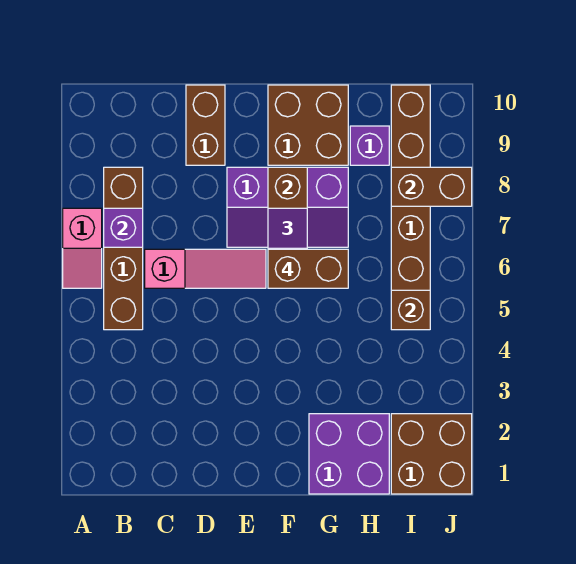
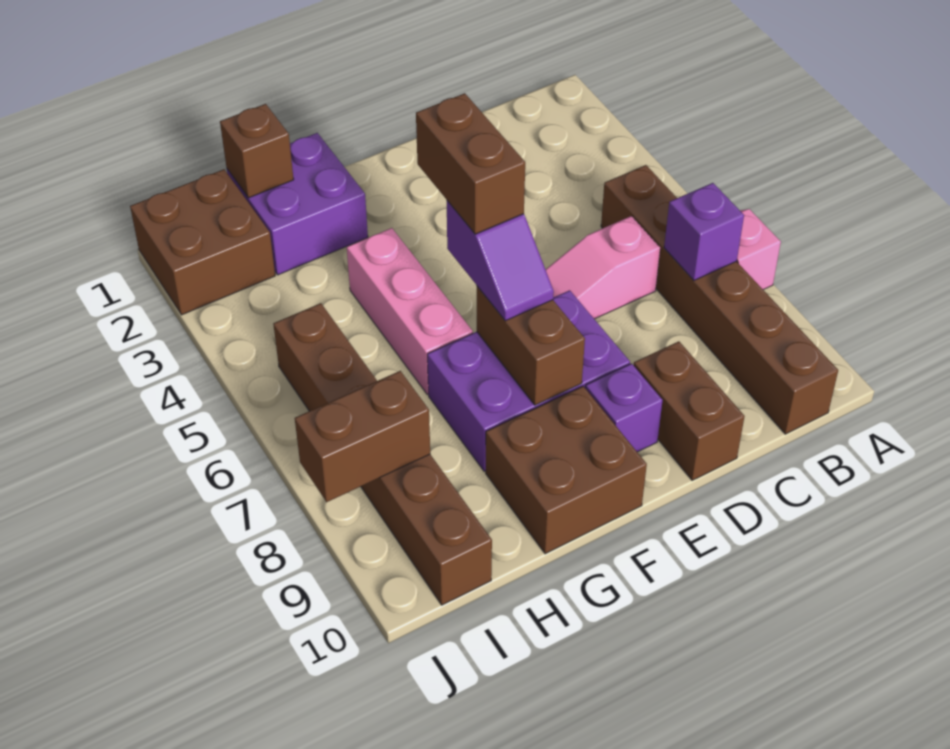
brown 1x4 brick [104,167,143,330] -> brown 1x6 brick [601,165,838,434]
purple 2x3 slope [227,167,348,247] -> purple 2x3 brick [427,290,630,471]
brown 1x2 brick [268,249,348,288] -> brown 1x2 brick turned to [416,93,525,234]
none -> pink 1x3 brick [347,228,473,394]
purple 1x1 brick [350,126,389,165] -> purple 1x1 brick moved to [585,363,663,452]
brown 1x1 brick [391,290,430,330] -> brown 1x1 brick moved to [220,104,294,198]

